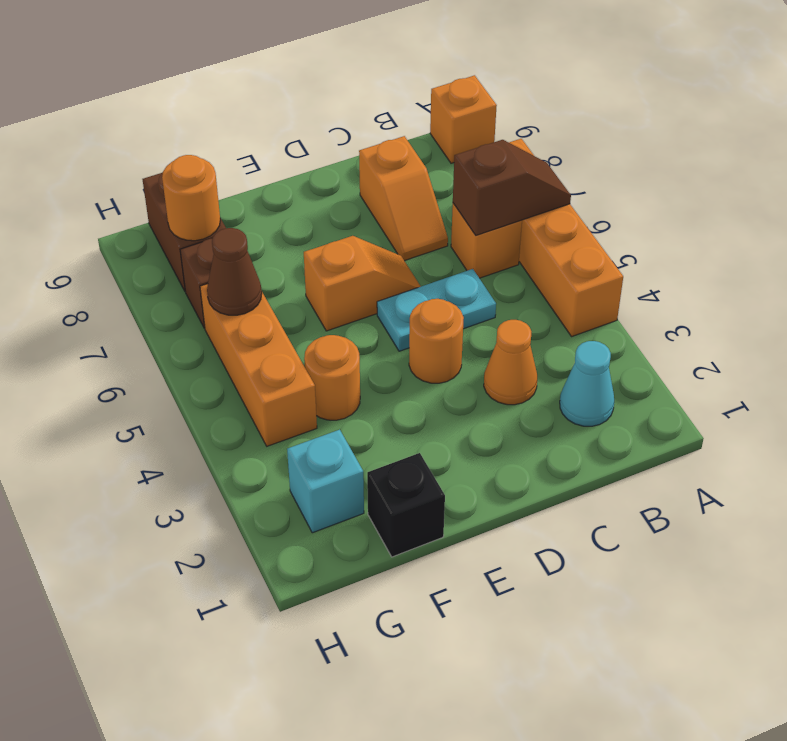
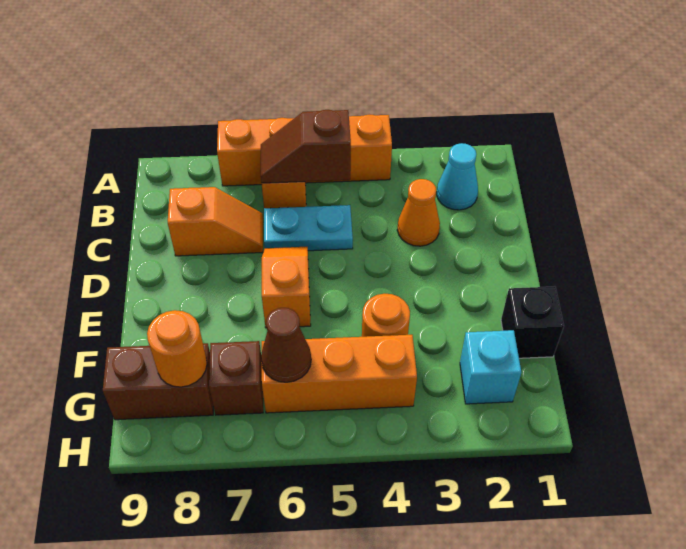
brown 1x2 slope [453,140,571,235] -> brown 1x2 slope turned to [261,110,351,183]
orange 1x1 brick [430,75,497,163] -> none
cyan 1x2 plate [377,269,496,351] -> cyan 1x2 plate turned to [264,205,353,251]
orange 1x1 round brick [409,299,464,383] -> none

